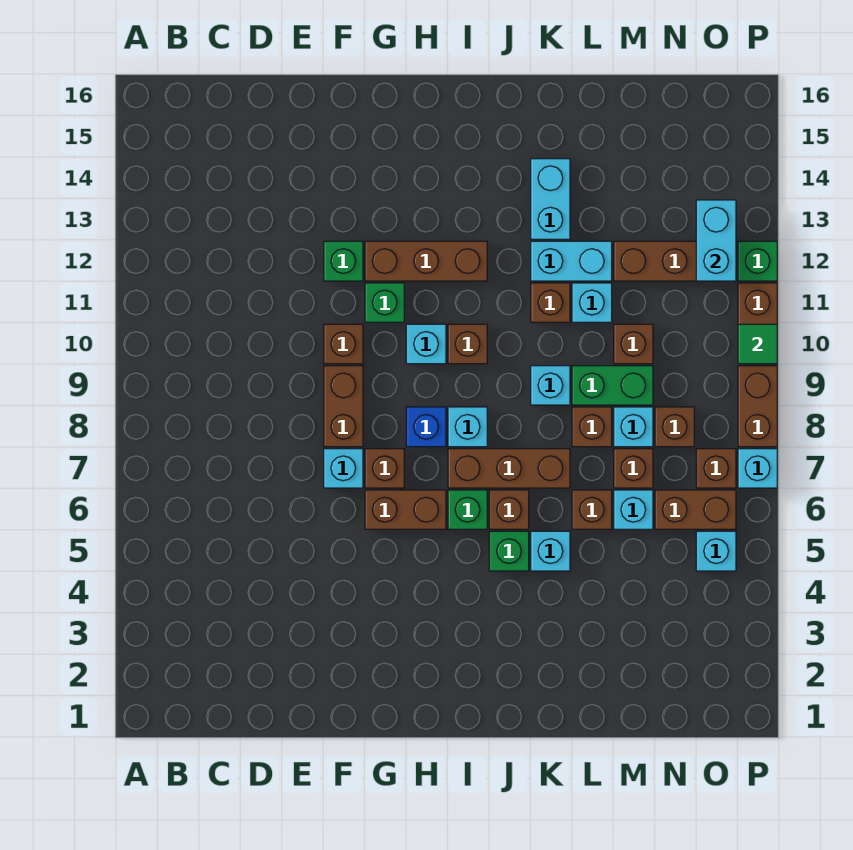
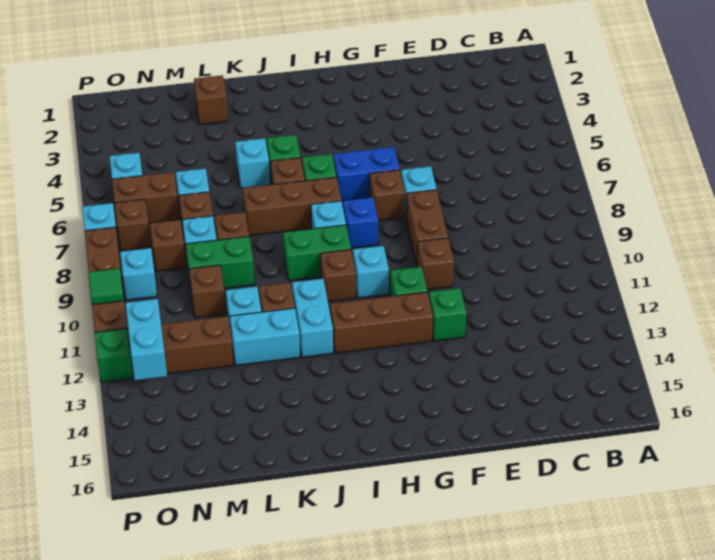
brown 1x2 brick [365,490,446,529] -> blue 1x2 brick [333,147,399,201]
none -> green 1x2 brick [283,225,351,281]
cyan 1x1 brick [531,366,570,405] -> cyan 1x1 brick moved to [120,248,157,300]
cyan 1x2 brick [531,159,570,239] -> cyan 1x2 brick moved to [292,279,333,357]
brown 1x1 brick [572,490,612,529] -> brown 1x1 brick moved to [194,75,228,125]

